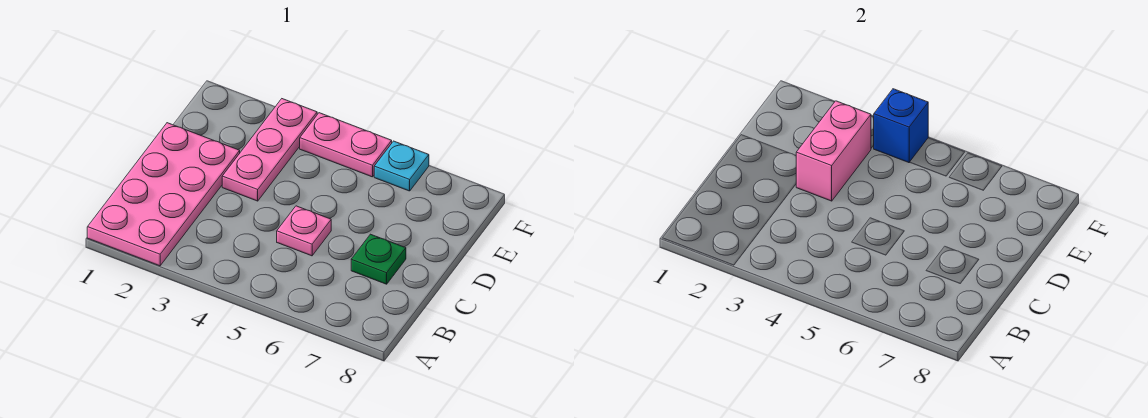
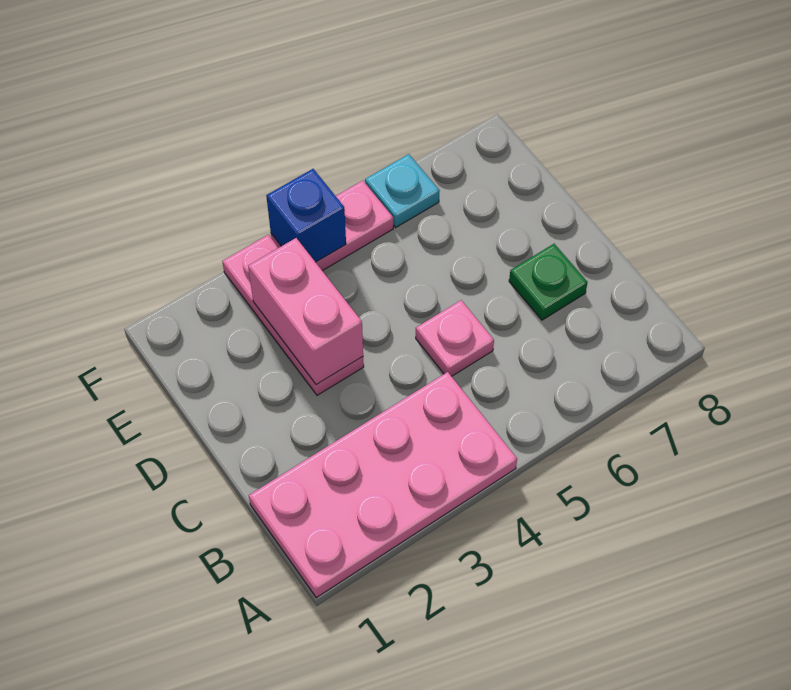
pink 2x4 plate [87,123,240,266] -> pink 2x4 plate turned to [249,372,517,598]

